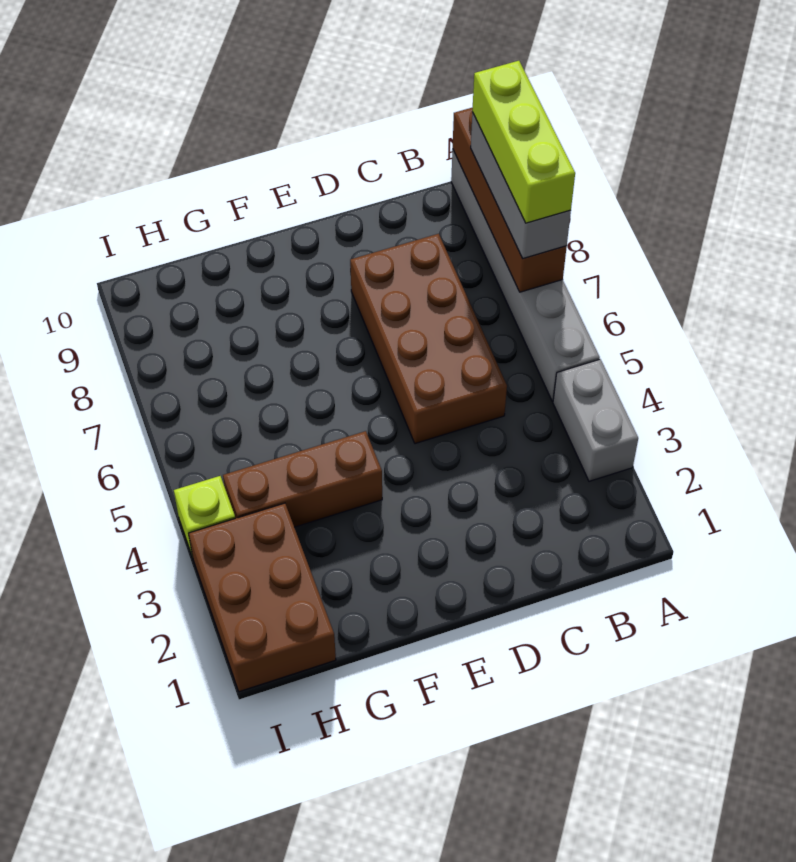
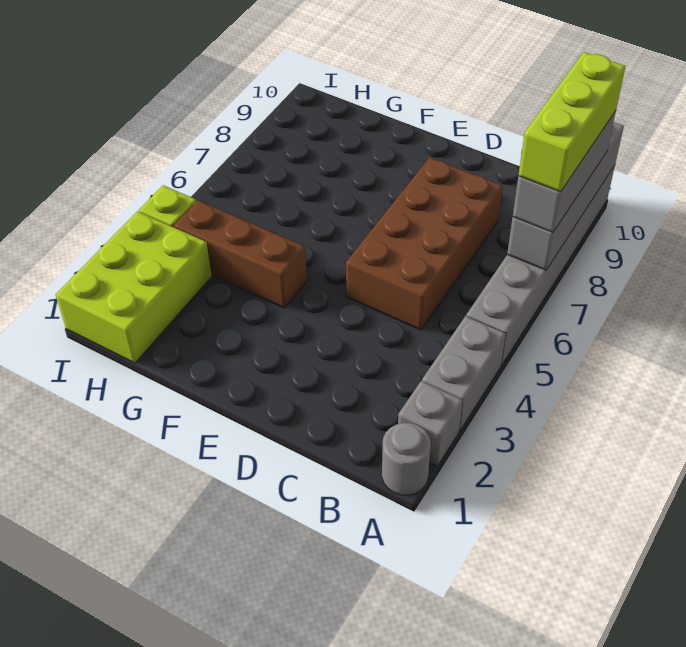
none -> grey 1x1 round brick [382,423,431,495]
none -> grey 1x1 brick [398,381,462,466]
brown 1x4 brick [453,107,567,292] -> grey 1x4 brick [507,122,624,270]
brown 2x3 brick [188,503,336,692] -> lime 2x3 brick [56,211,212,363]

